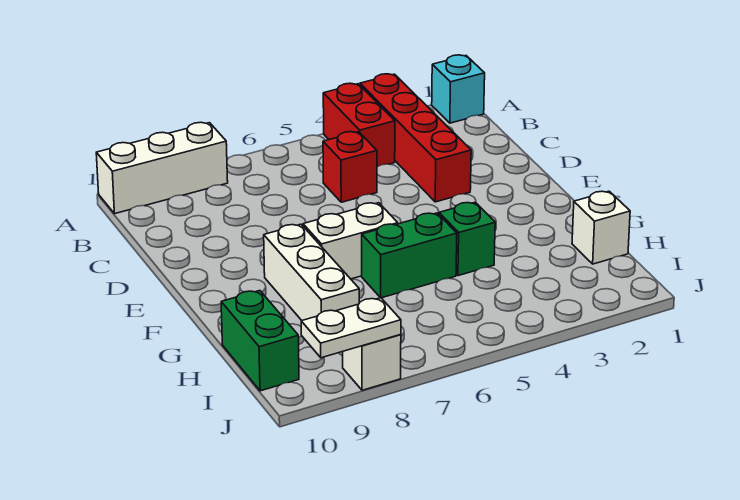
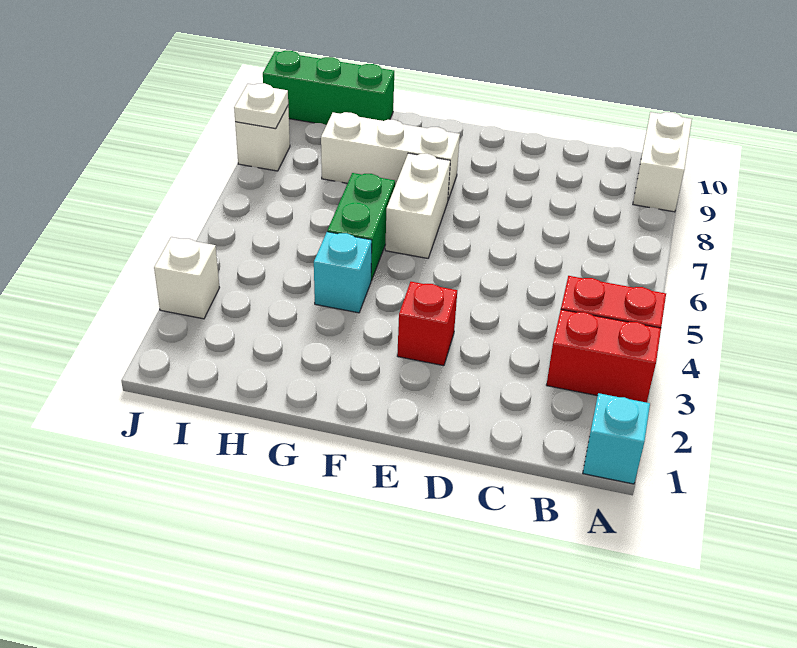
red 1x4 brick [360,74,471,202] -> red 1x2 brick [547,310,661,403]
white 1x3 brick [96,122,228,214] -> white 1x2 brick [633,112,692,212]
red 1x1 brick [323,132,377,202] -> red 1x1 brick moved to [397,282,457,366]
green 1x1 brick [439,202,495,276] -> cyan 1x1 brick [314,232,372,313]
white 1x1 brick [572,191,630,264] -> white 1x1 brick moved to [154,237,220,319]
green 1x2 brick [221,291,299,391] -> green 1x3 brick [263,51,394,125]
white 1x2 plate [301,298,401,358] -> white 1x1 plate [234,83,288,129]

